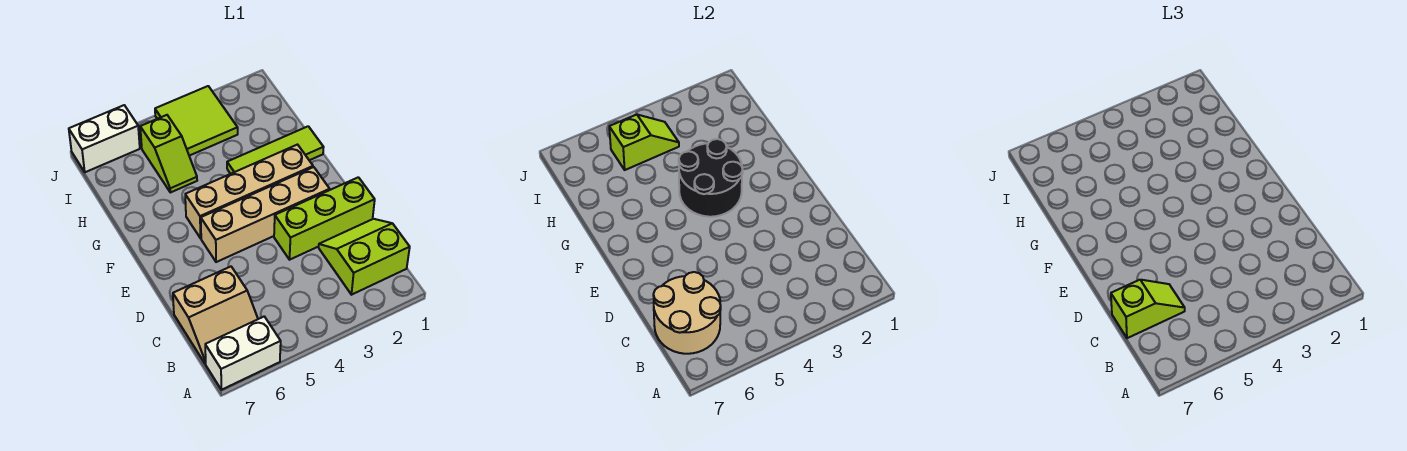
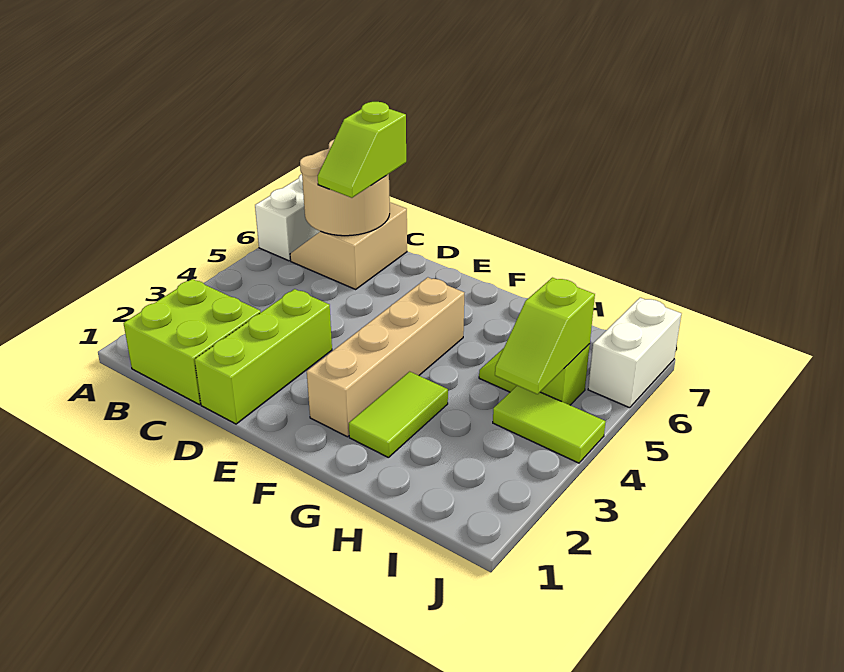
lime 2x2 slope [319,219,410,295] -> lime 2x2 brick [123,279,261,405]
tan 1x4 brick [201,167,330,262] -> none
black 2x2 round brick [679,139,743,217] -> none
lime 1x3 tile [227,126,324,174] -> lime 1x2 tile [349,372,448,458]
lime 2x2 tile [155,86,238,156] -> lime 1x2 tile [493,386,606,463]

